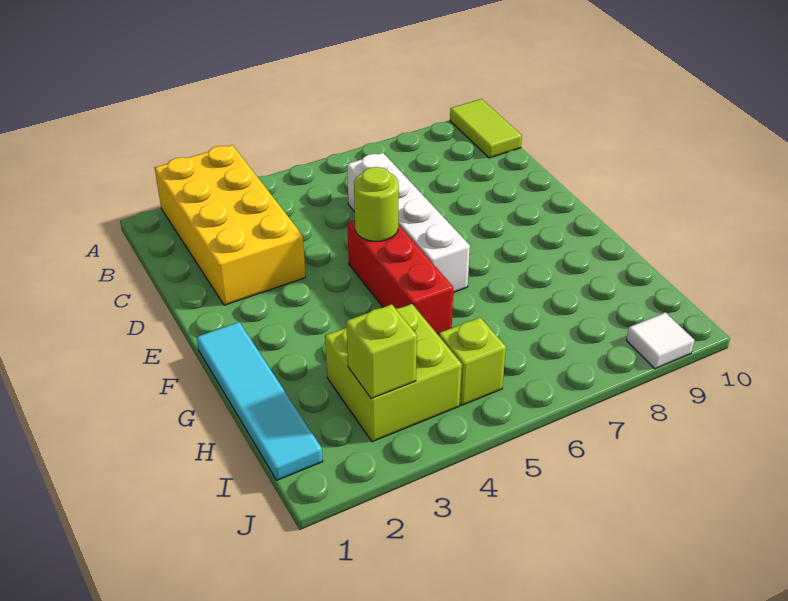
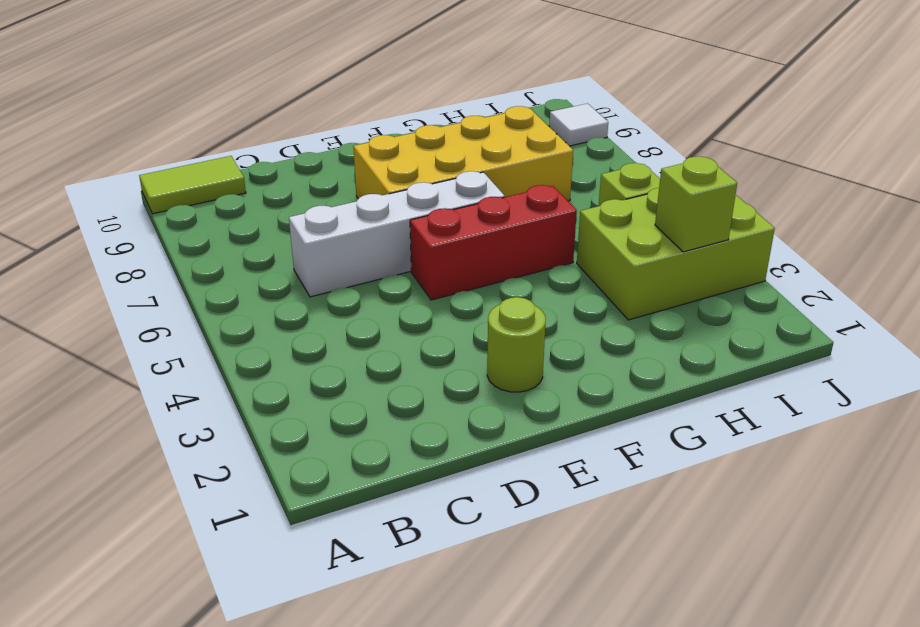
yellow 2x4 brick [155,145,306,305] -> yellow 2x4 brick moved to [353,106,573,201]
lime 1x1 round brick [354,167,399,241] -> lime 1x1 round brick moved to [487,297,546,392]
cyan 1x4 tile [197,322,323,480] -> none
lime 2x2 brick [325,304,462,442] -> lime 2x3 brick [577,188,775,320]

